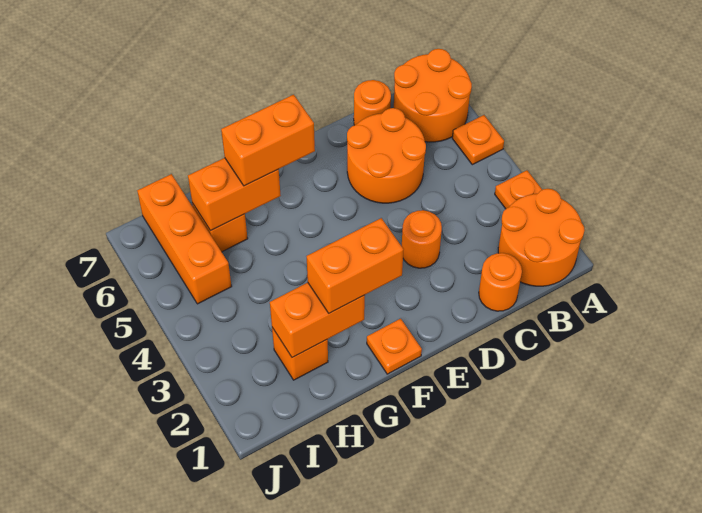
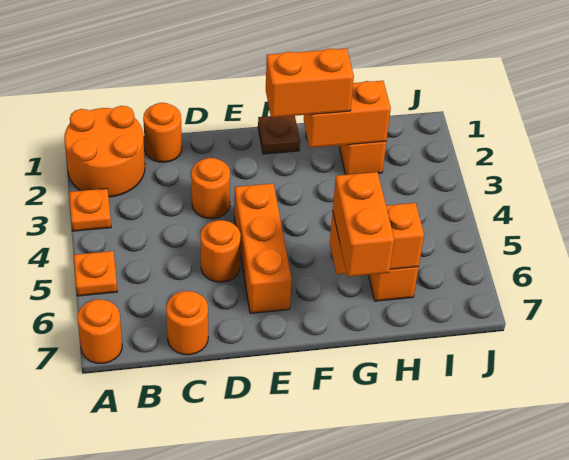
orange 2x2 round brick [394,49,472,142] -> orange 1x1 round brick [77,299,122,363]
orange 2x2 round brick [347,108,426,203] -> orange 1x1 round brick [200,220,241,282]
orange 1x1 plate [367,319,422,374] -> brown 1x1 plate [258,116,300,154]
orange 1x2 brick [221,95,315,186] -> orange 1x2 brick turned to [333,172,394,277]
orange 1x3 brick [137,174,232,304] -> orange 1x3 brick moved to [234,183,292,313]

